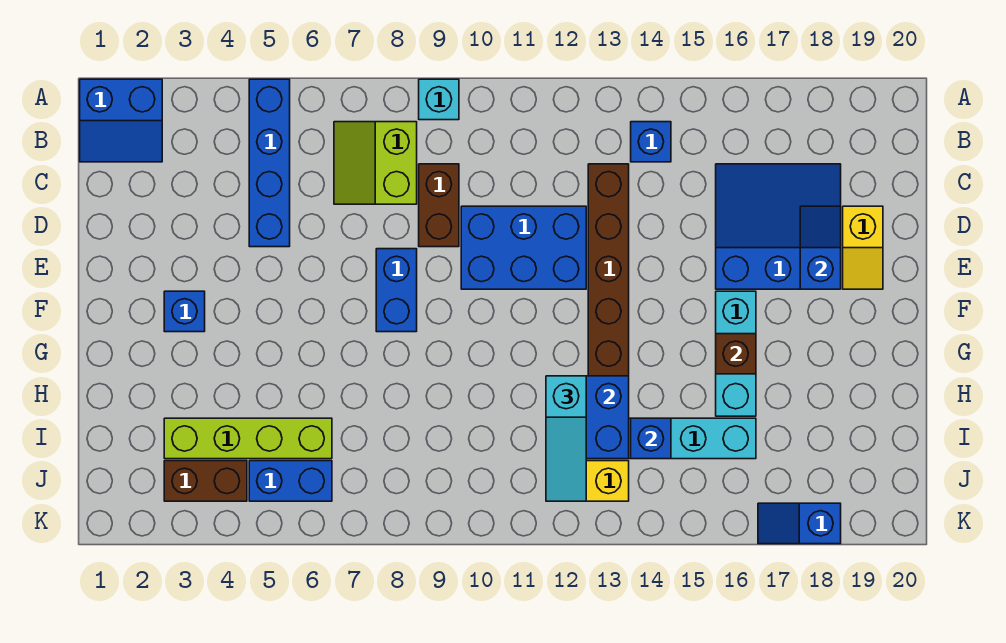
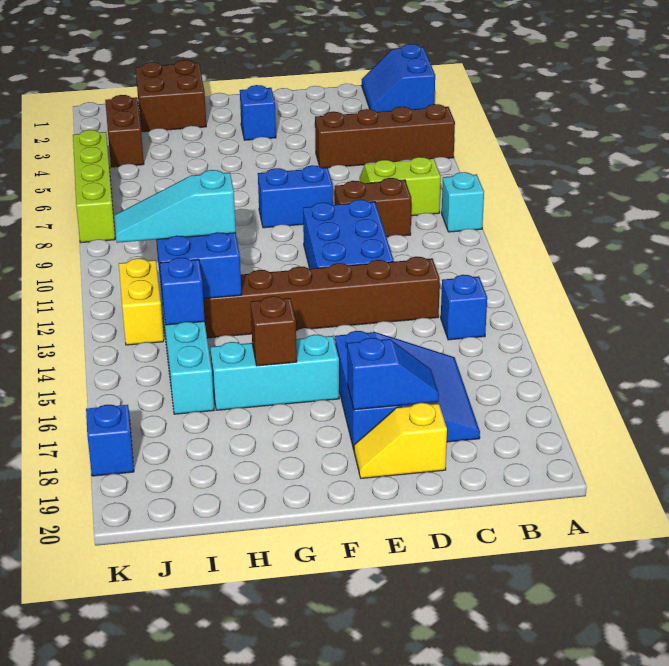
blue 1x4 brick [249,79,290,247] -> brown 1x4 brick [315,104,455,168]
none -> brown 2x2 brick [136,60,206,132]
lime 1x4 brick [164,418,332,459] -> lime 1x4 brick moved to [73,130,115,243]
blue 1x2 brick [249,461,332,501] -> none

